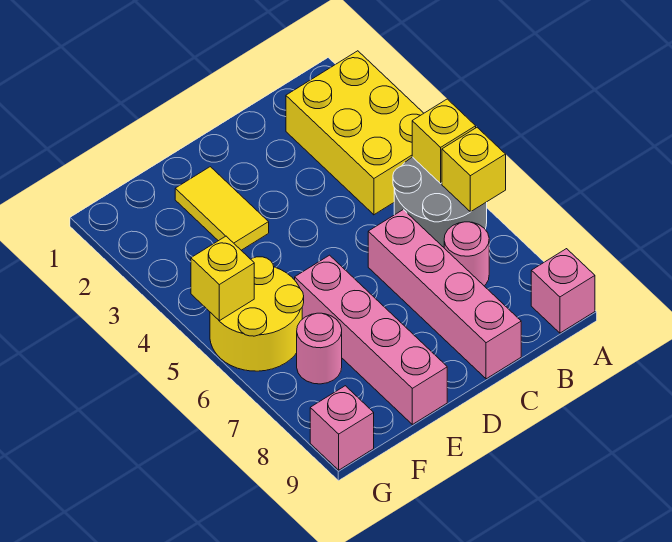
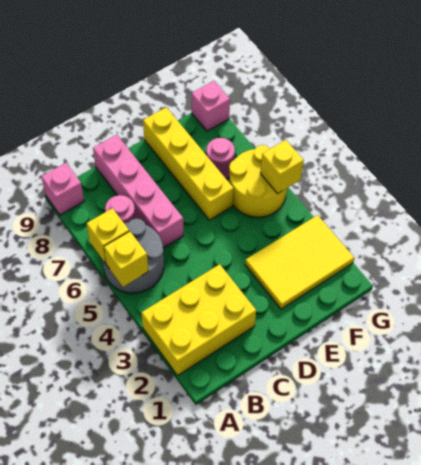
yellow 2x3 brick [286,51,424,215] -> yellow 2x3 brick turned to [142,264,256,375]
yellow 1x2 tile [175,167,269,250] -> yellow 2x3 tile [245,215,354,309]
pink 1x4 brick [295,255,447,424] -> yellow 1x4 brick [143,107,234,220]

